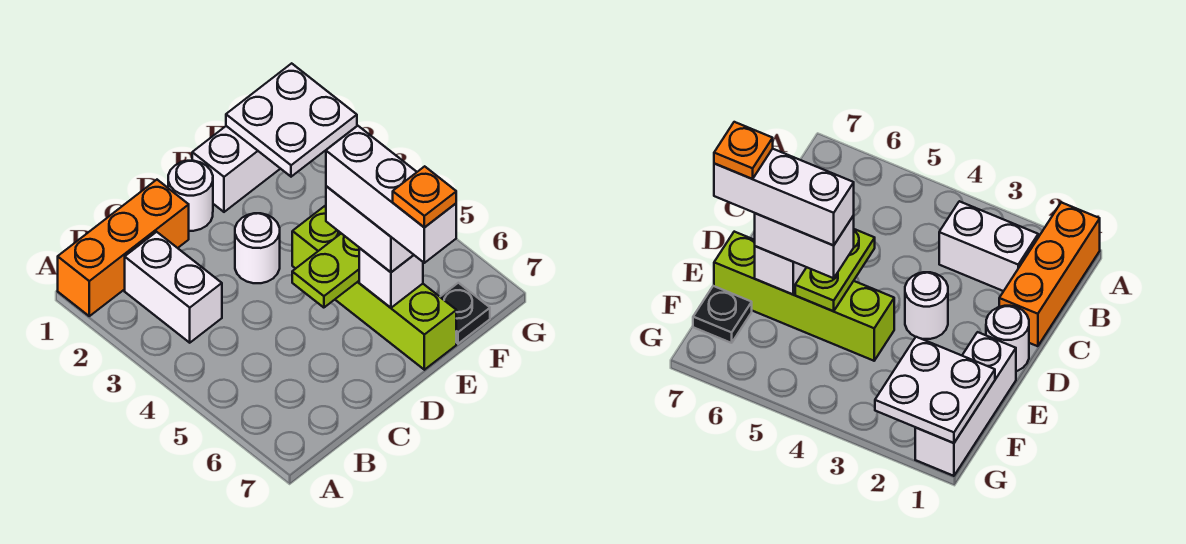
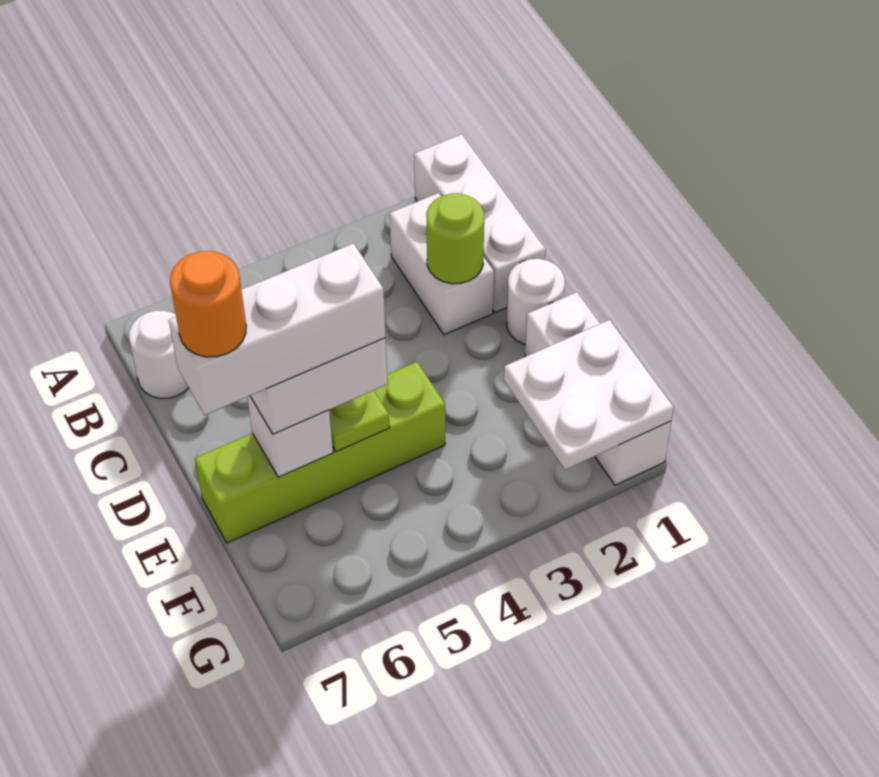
orange 1x3 brick [58,180,189,316] -> white 1x3 brick [414,134,546,313]
white 1x2 brick [125,232,222,343] -> white 1x2 brick turned to [390,193,494,335]
none -> lime 1x1 round brick [426,193,484,284]
white 1x1 round brick [235,213,280,283] -> white 1x1 round brick moved to [129,310,189,399]
orange 1x1 plate [393,166,456,228] -> orange 1x1 round brick [170,251,246,357]
black 1x1 plate [440,283,490,344] -> none

